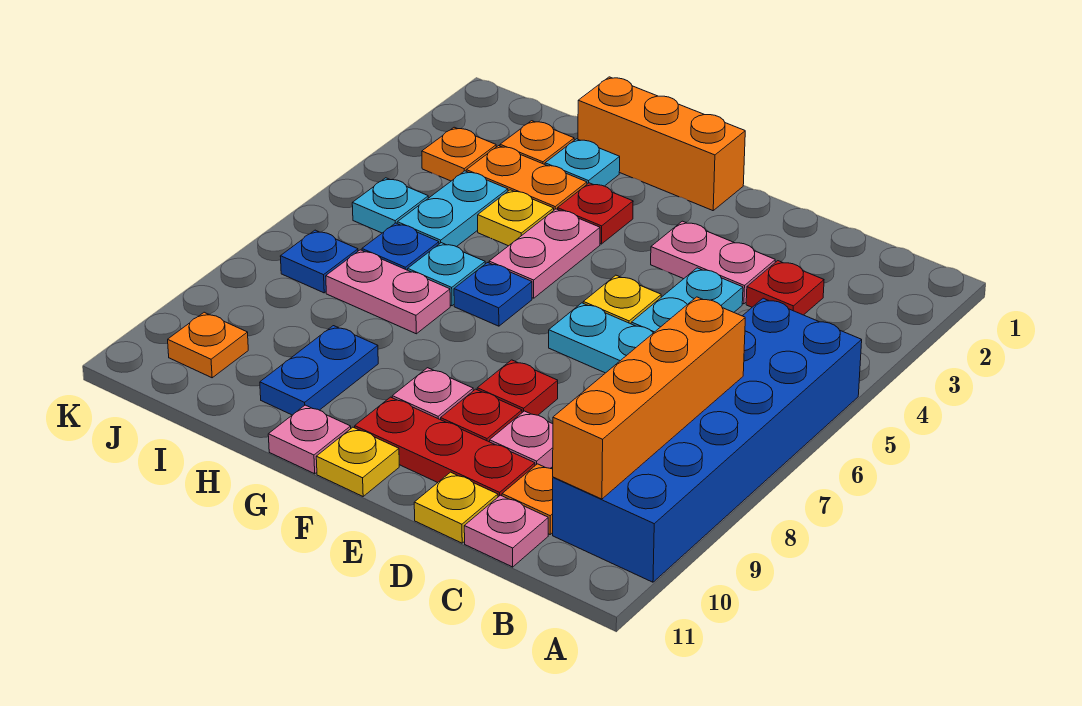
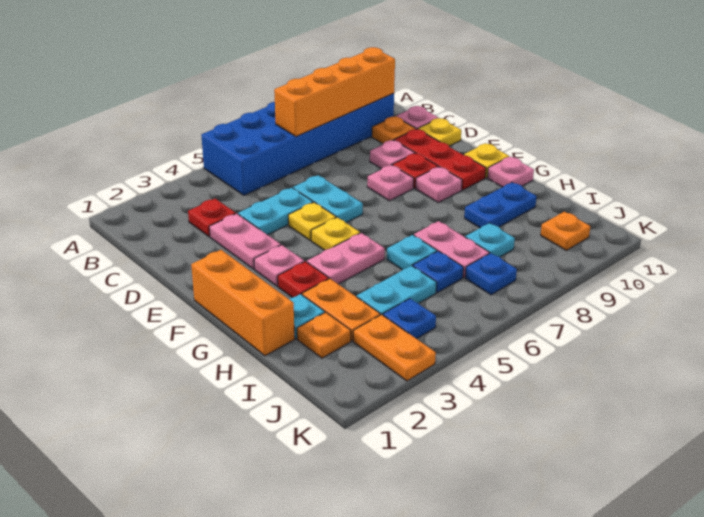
red 1x1 plate [477,360,558,415] -> pink 1x1 plate [367,165,414,201]
none -> pink 1x1 plate [254,245,304,286]
blue 1x1 plate [454,263,532,326] -> blue 1x1 plate moved to [383,299,436,339]
yellow 1x1 plate [478,190,554,246] -> yellow 1x1 plate moved to [311,217,360,250]
orange 1x1 plate [422,127,496,181] -> orange 1x2 plate [353,314,436,381]
cyan 1x1 plate [352,178,428,233] -> cyan 1x1 plate moved to [465,223,515,257]

